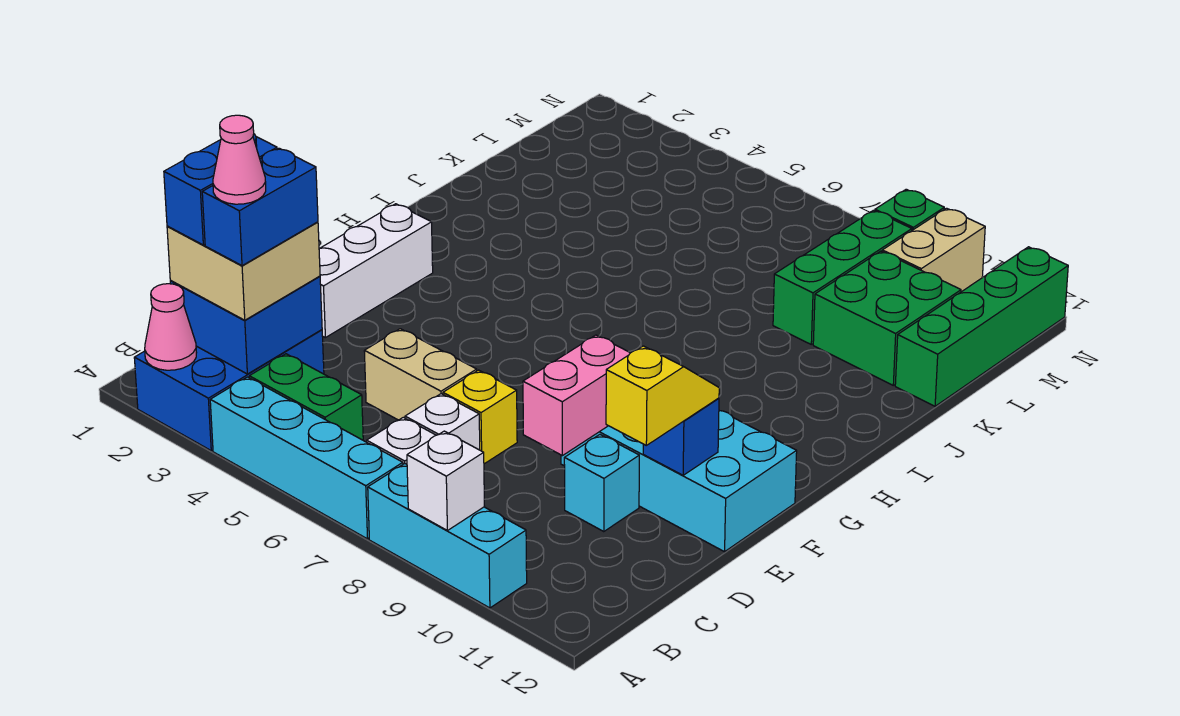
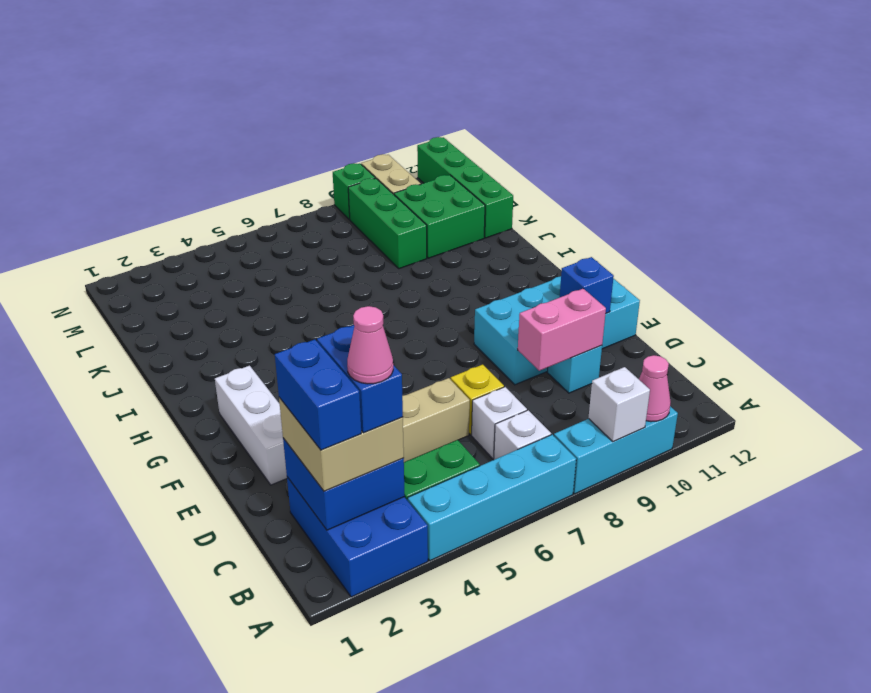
pink 1x1 cone [145,284,197,370] -> pink 1x1 cone moved to [639,355,671,422]
pink 1x2 brick [523,335,630,456] -> pink 1x2 brick turned to [518,289,606,371]
yellow 1x2 slope [606,346,719,445] -> none

